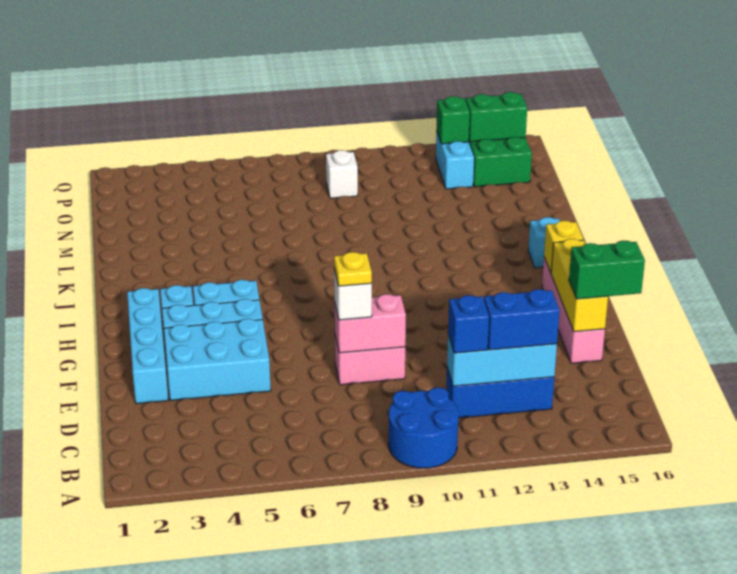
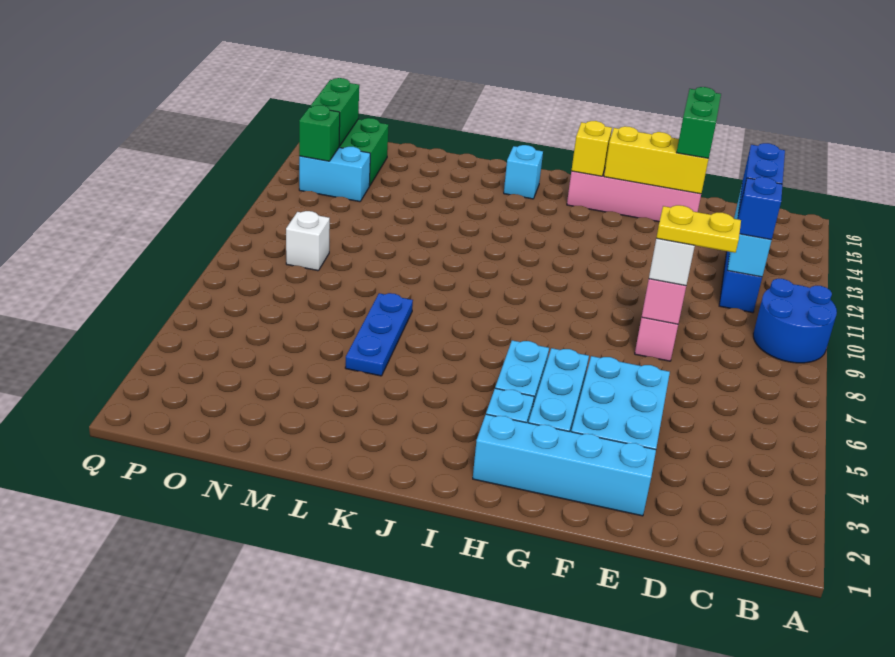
yellow 1x1 plate [334,252,372,286] -> yellow 1x2 plate [656,205,741,253]
none -> blue 1x3 plate [345,293,413,376]

